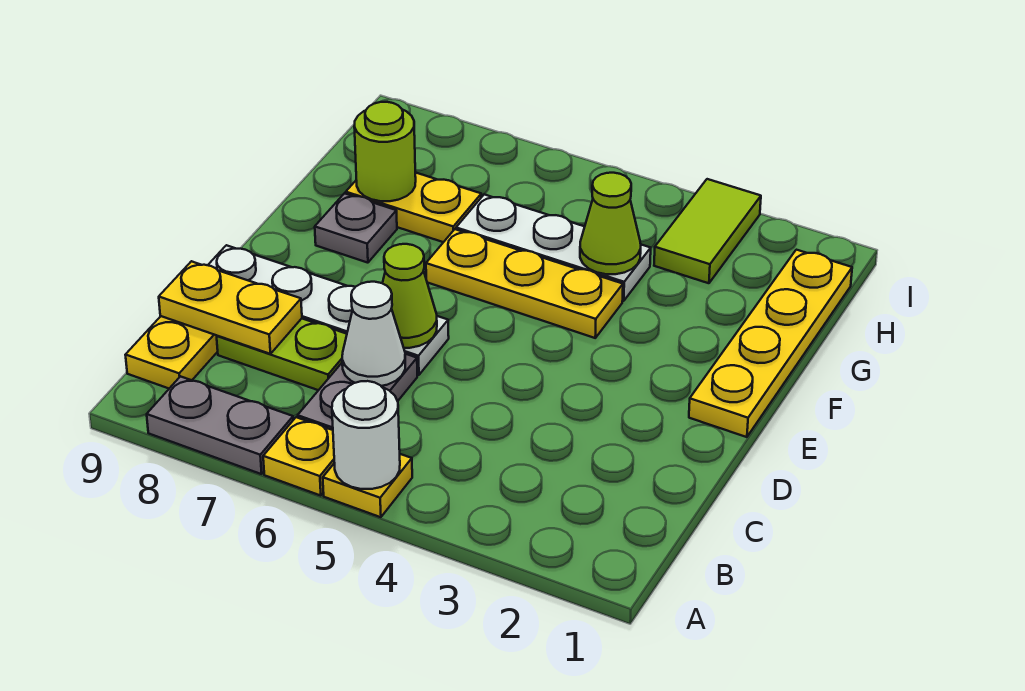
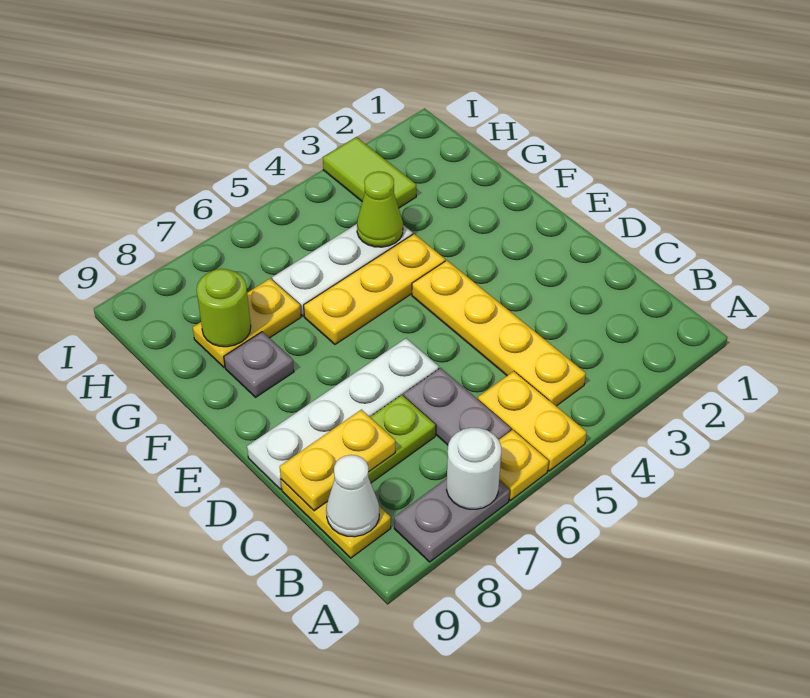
yellow 1x1 plate [323,454,412,517] -> yellow 1x2 plate [478,371,587,471]
white 1x1 round brick [332,381,400,489] -> white 1x1 round brick moved to [446,428,501,509]
white 1x1 cone [342,282,405,386] -> white 1x1 cone moved to [326,455,379,537]
lime 1x1 cone [382,244,437,348] -> none
yellow 1x4 plate [689,250,852,437] -> yellow 1x4 plate moved to [412,260,586,406]

